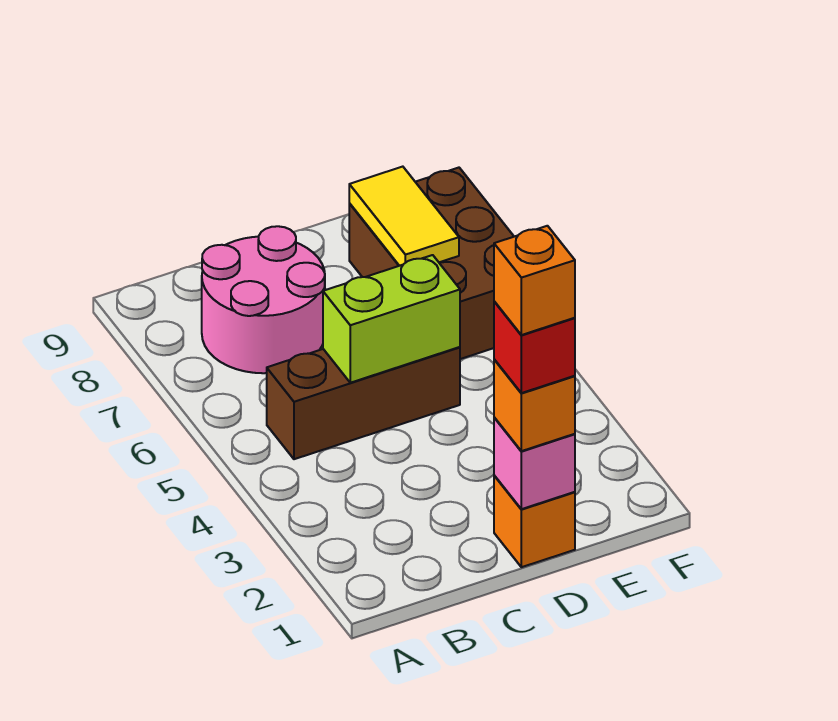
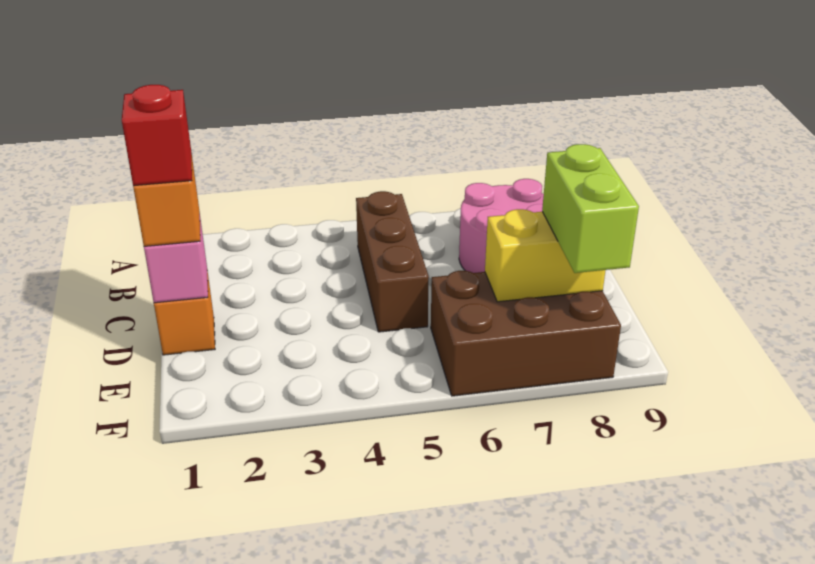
lime 1x2 brick [323,255,460,383] -> lime 1x2 brick moved to [542,144,639,273]
orange 1x1 brick [494,226,575,335] -> none
yellow 1x2 tile [349,167,459,266] -> yellow 1x2 brick [485,209,606,302]

